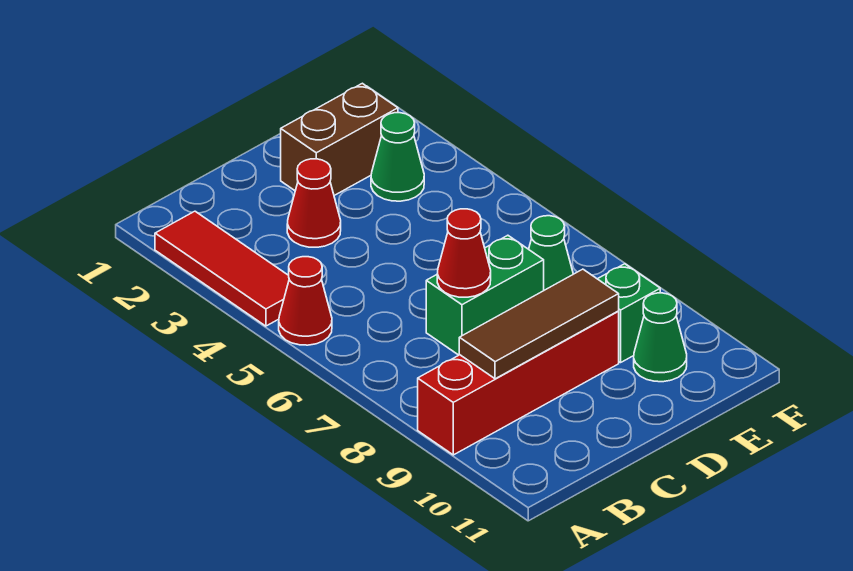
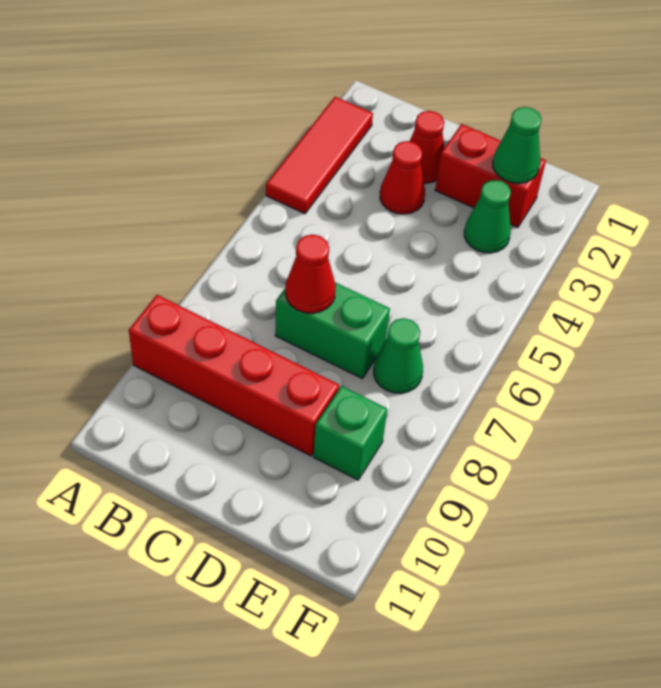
red 1x1 cone [279,257,332,345] -> red 1x1 cone moved to [409,111,445,183]
brown 1x3 tile [459,269,619,379] -> none
brown 1x2 brick [281,83,398,195] -> red 1x2 brick [435,124,546,227]
green 1x1 cone [634,293,687,382] -> green 1x1 cone moved to [493,107,542,183]

